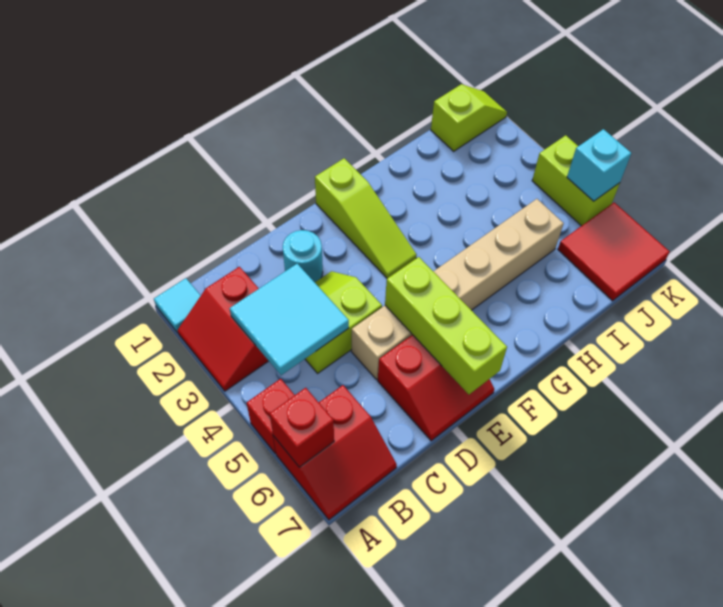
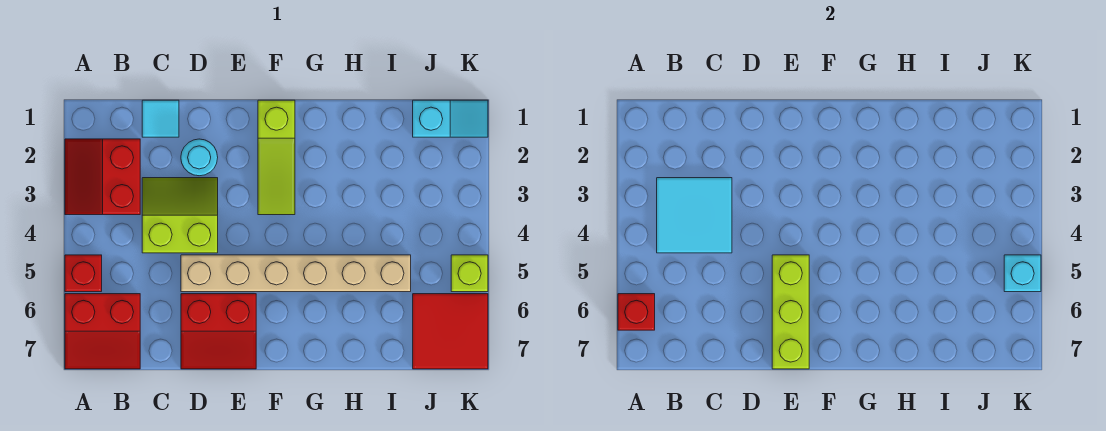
cyan 1x1 tile [154,278,201,333] -> cyan 1x1 tile moved to [142,100,179,137]
lime 1x2 slope [431,84,507,151] -> cyan 1x2 slope [413,100,488,137]
lime 1x2 brick [532,135,620,226] -> lime 1x1 brick [451,255,488,292]

